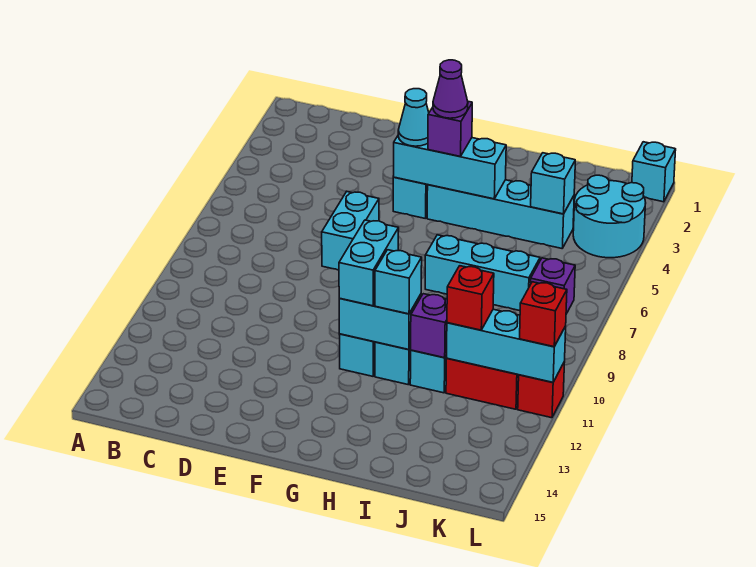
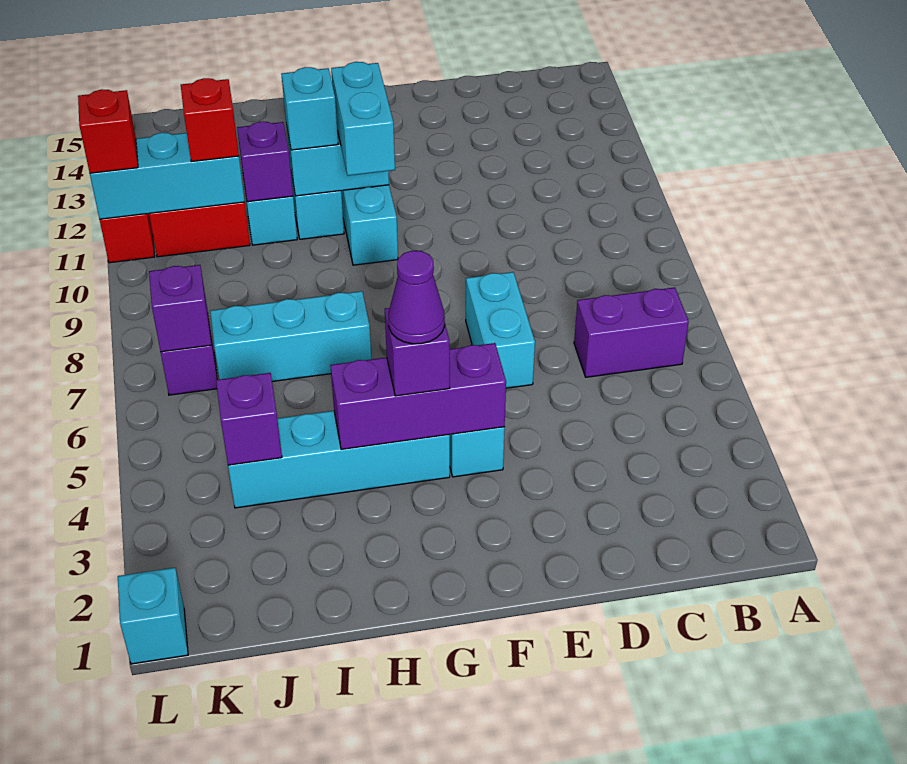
none -> purple 1x2 brick [574,287,689,377]
cyan 1x3 brick [393,136,506,199] -> purple 1x3 brick [330,343,506,449]
cyan 1x1 cone [398,89,429,146] -> none
cyan 1x1 brick [531,153,575,214] -> purple 1x1 brick [216,373,282,465]
cyan 2x2 round brick [573,175,646,258] -> none
none -> purple 1x1 brick [149,265,211,352]

